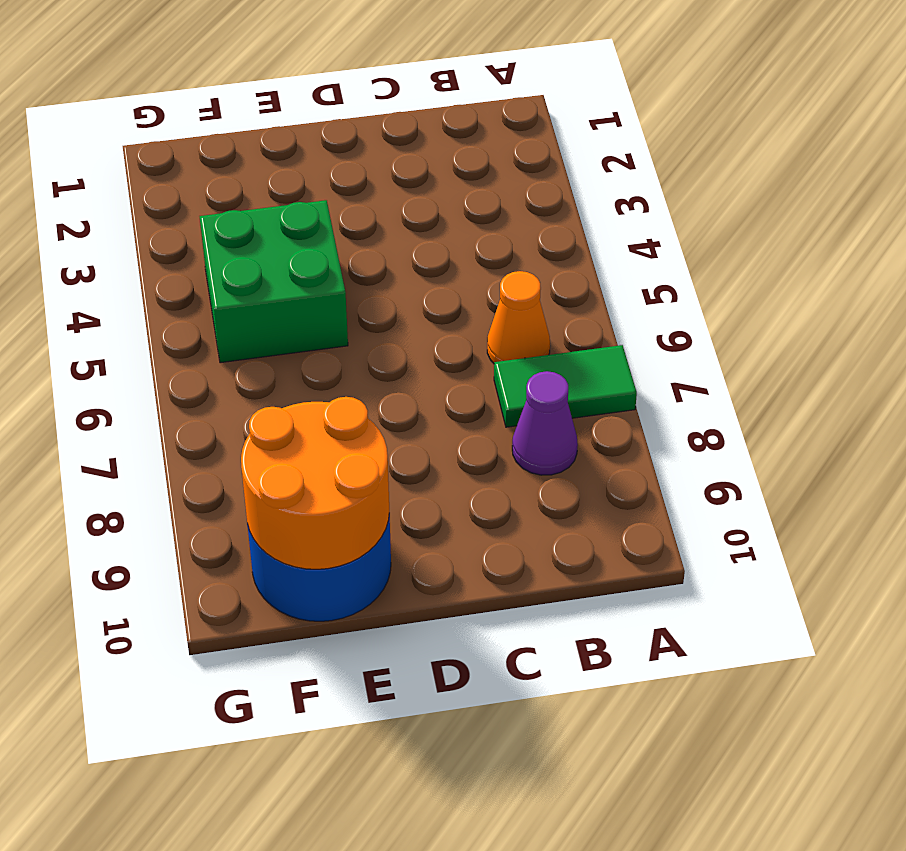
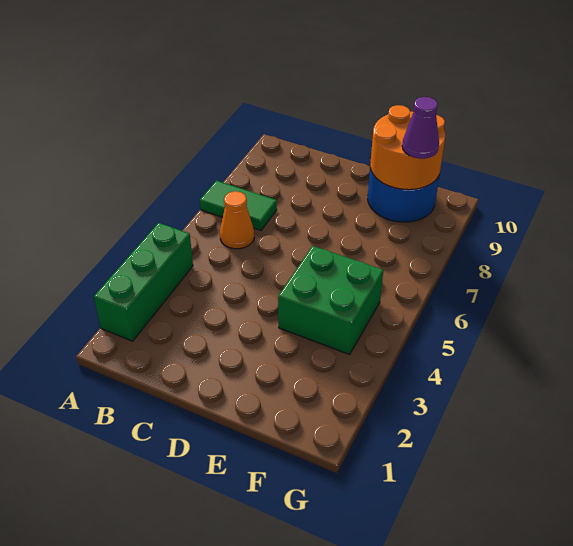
none -> green 1x3 brick [94,223,193,341]
purple 1x1 cone [512,371,578,475] -> purple 1x1 cone moved to [402,97,439,159]

